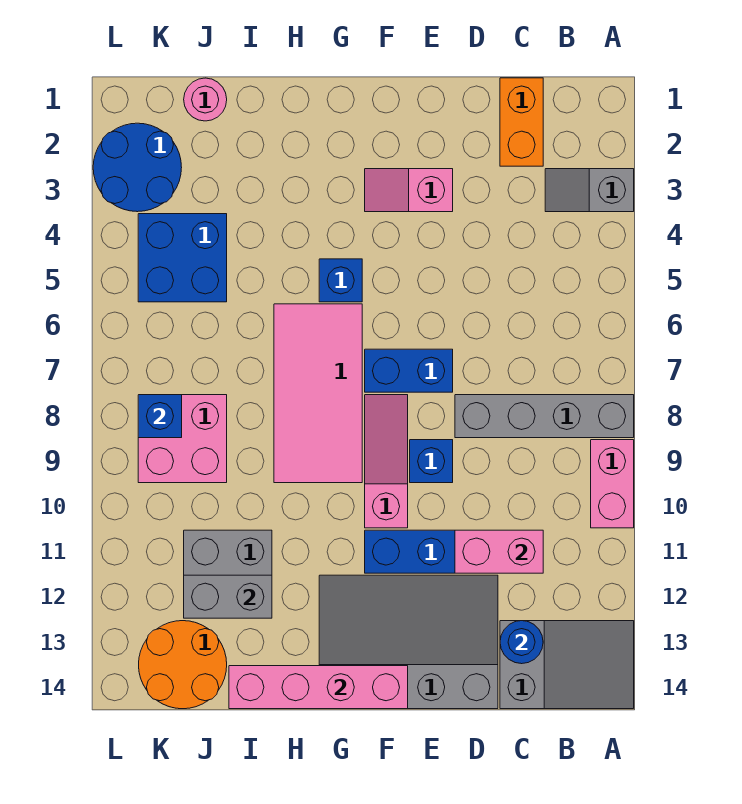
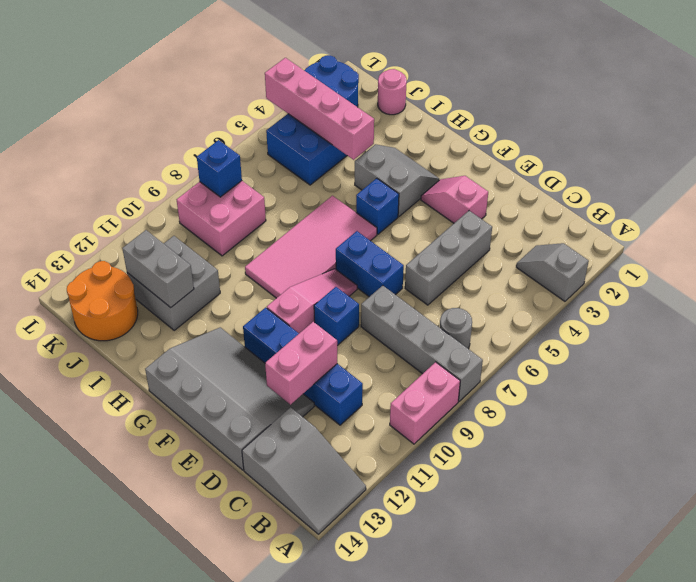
none -> grey 1x1 round brick [440,308,472,349]
orange 1x2 brick [500,78,543,166] -> none
pink 1x2 brick [455,530,543,573] -> pink 1x2 brick turned to [265,322,337,405]
blue 1x1 round brick [500,621,543,664] -> none
none -> grey 1x3 brick [405,211,492,305]
pink 1x4 brick [229,666,408,709] -> pink 1x4 brick moved to [265,58,374,160]
none -> grey 2x2 slope [355,144,439,216]

